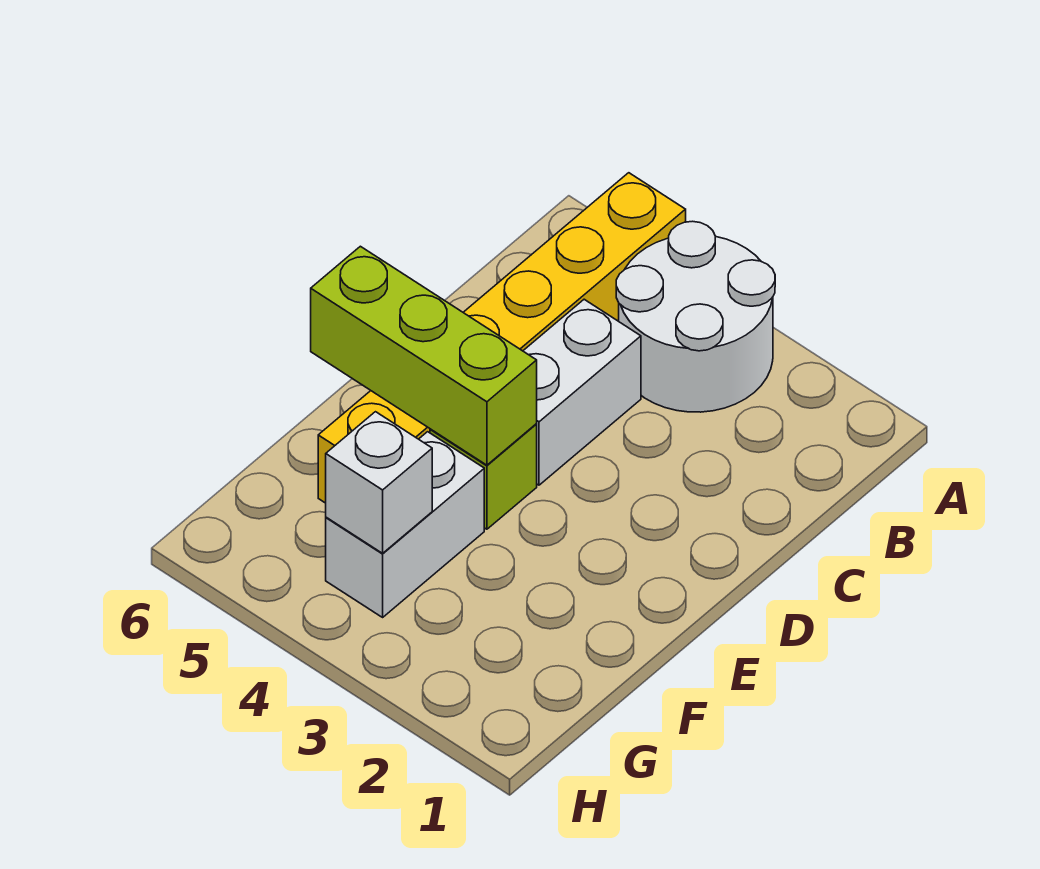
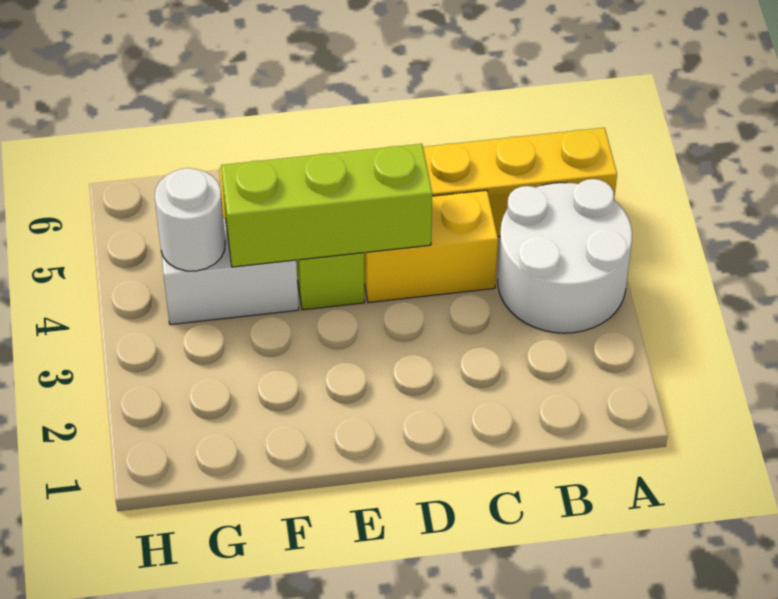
white 1x2 brick [523,299,641,485] -> yellow 1x2 brick [364,190,498,303]
lime 1x3 brick [311,246,537,465] -> lime 1x3 brick turned to [221,144,432,267]
white 1x1 brick [326,412,432,553] -> white 1x1 round brick [155,168,225,271]

